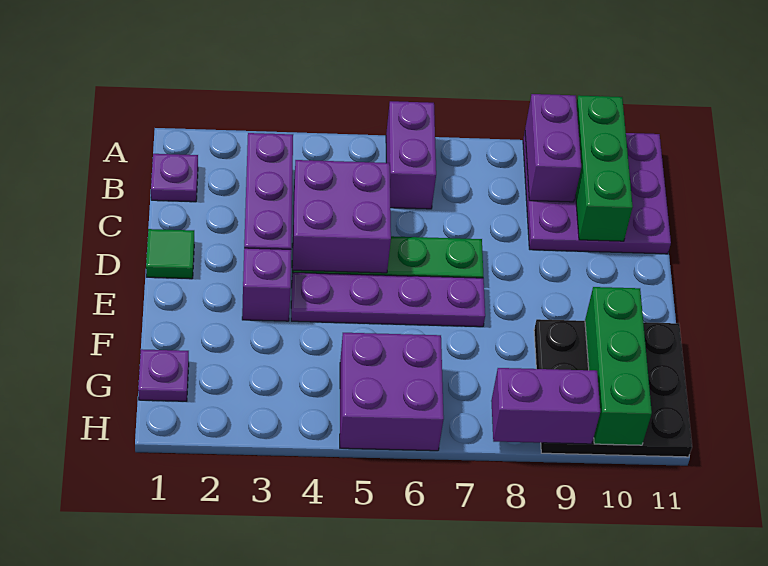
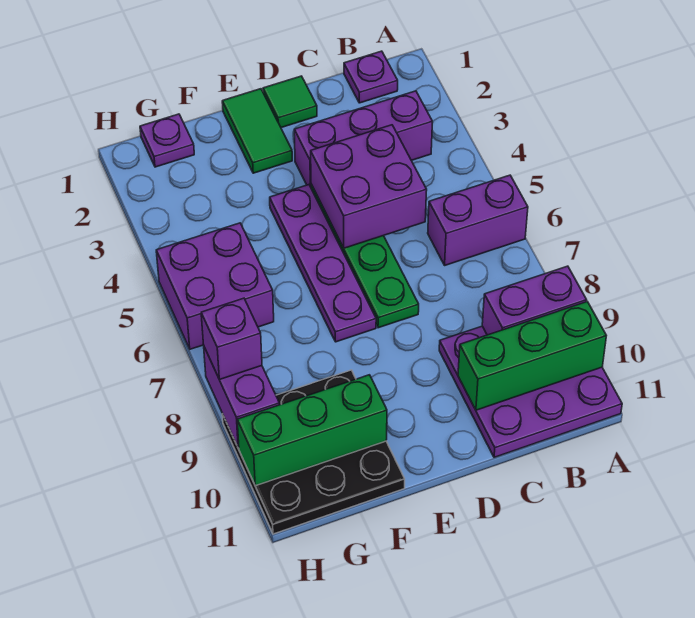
none -> green 1x2 tile [222,89,292,173]
purple 1x1 brick [242,248,291,321] -> purple 1x1 brick moved to [201,298,262,380]

